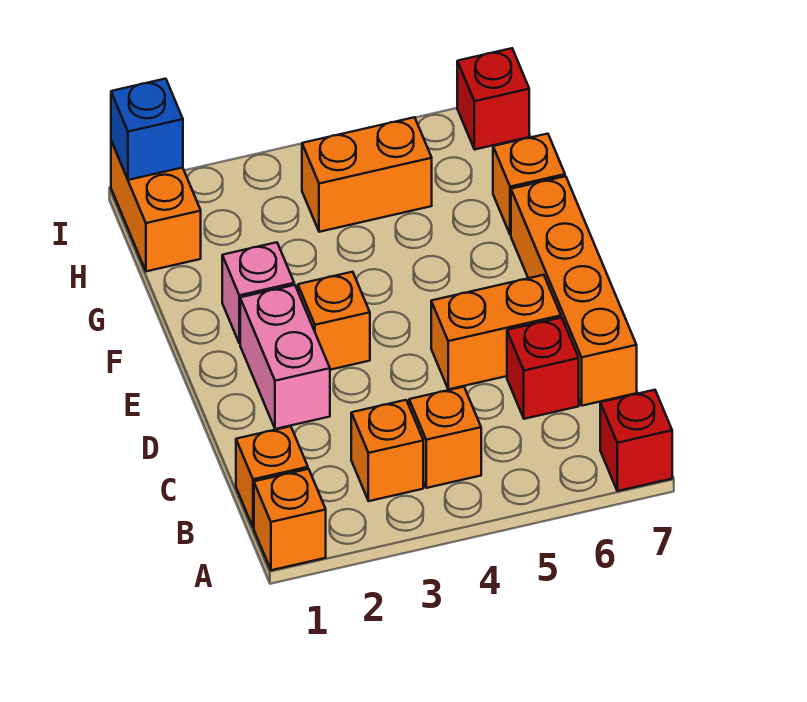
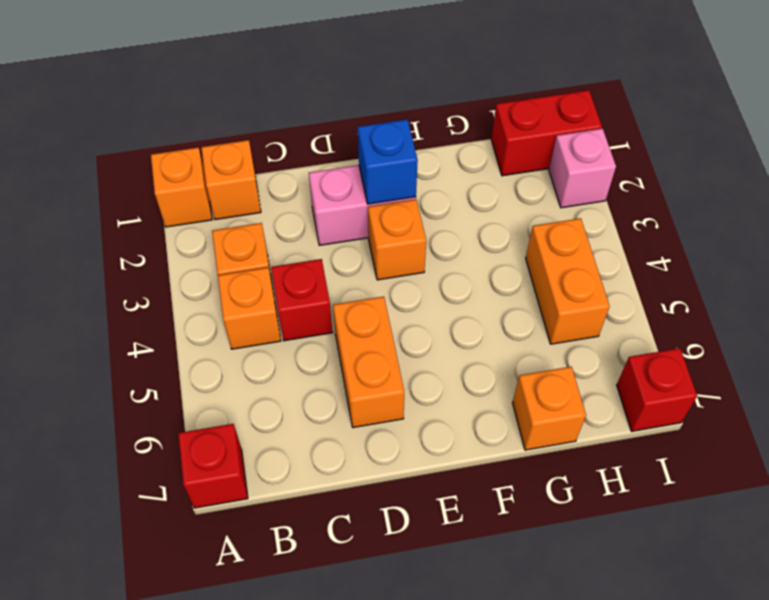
red 1x1 brick [507,318,579,419] -> red 1x1 brick moved to [271,259,333,341]
orange 1x4 brick [511,176,637,406] -> none
pink 1x1 brick [222,242,294,344] -> pink 1x1 brick moved to [549,129,616,208]
orange 1x2 brick [111,141,201,271] -> red 1x2 brick [491,90,602,176]
blue 1x1 brick [111,79,183,180] -> blue 1x1 brick moved to [358,120,418,204]

